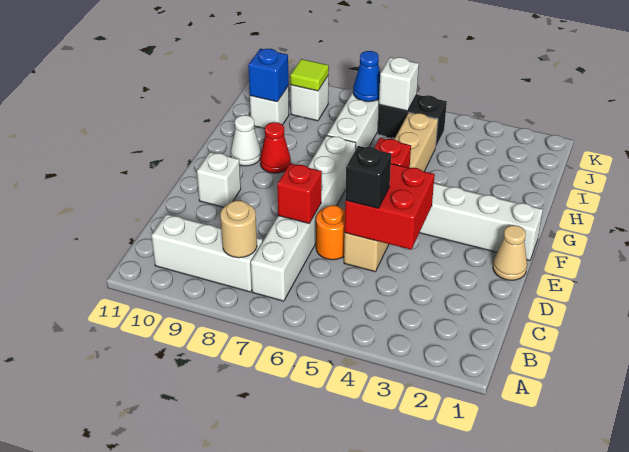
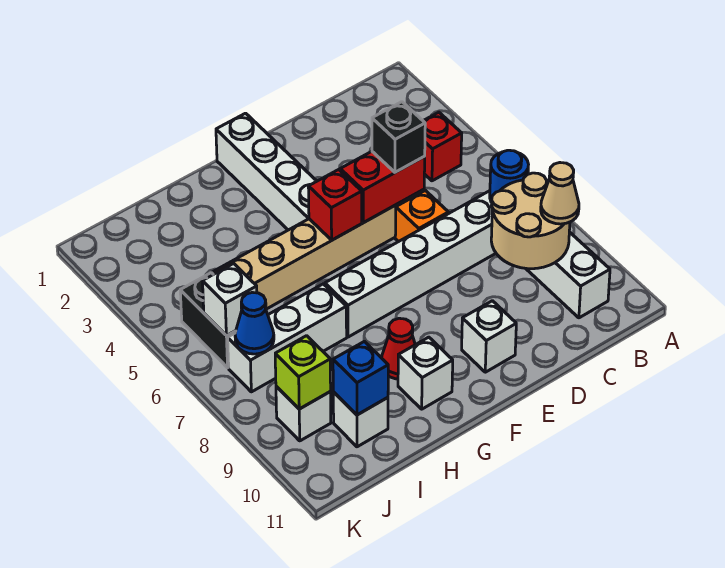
none -> blue 1x1 round brick [490,150,528,202]
tan 1x1 round brick [220,200,257,258] -> tan 2x2 round brick [491,173,570,269]
red 2x2 brick [345,164,435,250] -> red 1x2 brick [340,151,425,223]
orange 1x1 round brick [316,205,345,260] -> orange 1x1 brick [395,190,448,242]
red 1x1 brick [277,163,322,224] -> red 1x1 brick moved to [424,112,462,181]
tan 1x1 cone [493,225,527,280] -> tan 1x1 cone moved to [541,163,579,224]
white 1x1 cone [231,115,261,166] -> white 1x1 brick [398,337,453,409]
lime 1x1 tile [290,59,329,91] -> lime 1x1 brick [275,336,331,409]

